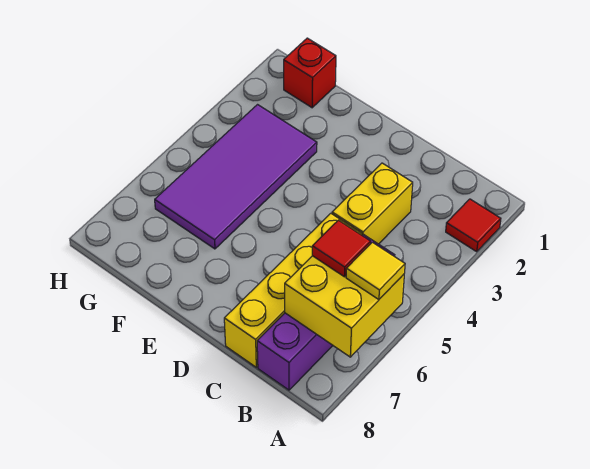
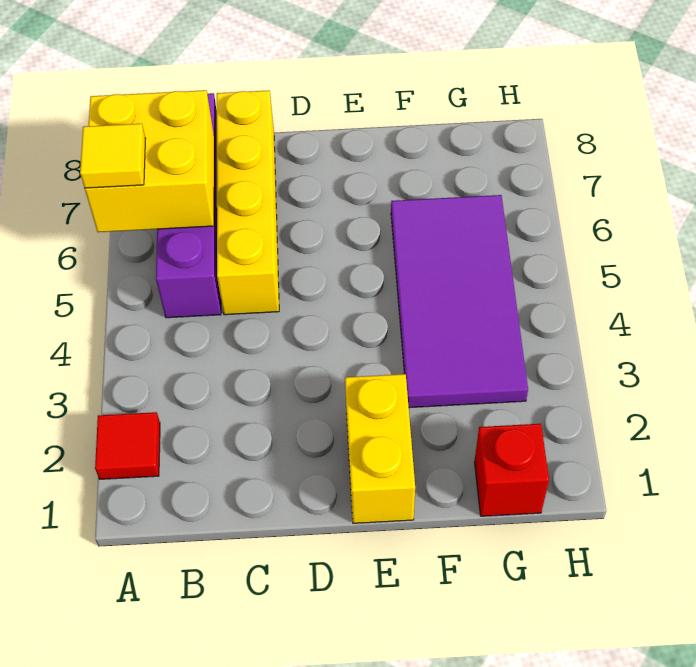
red 1x1 tile [312,220,371,277] -> none
yellow 1x2 brick [332,163,413,244] -> yellow 1x2 brick moved to [345,374,415,523]

